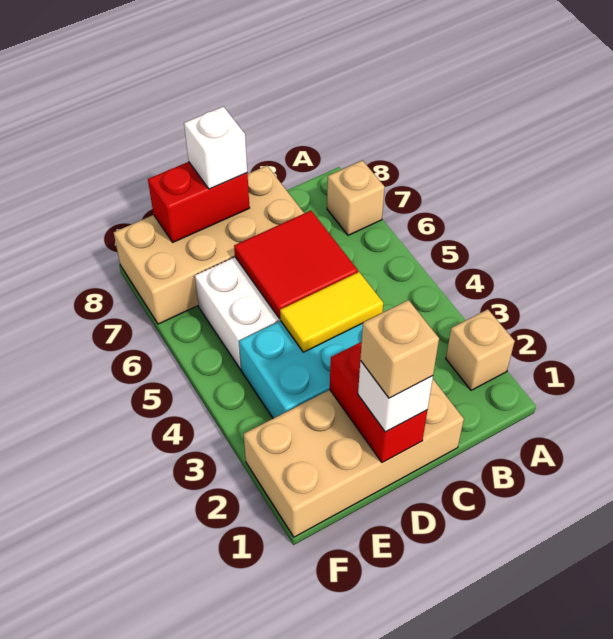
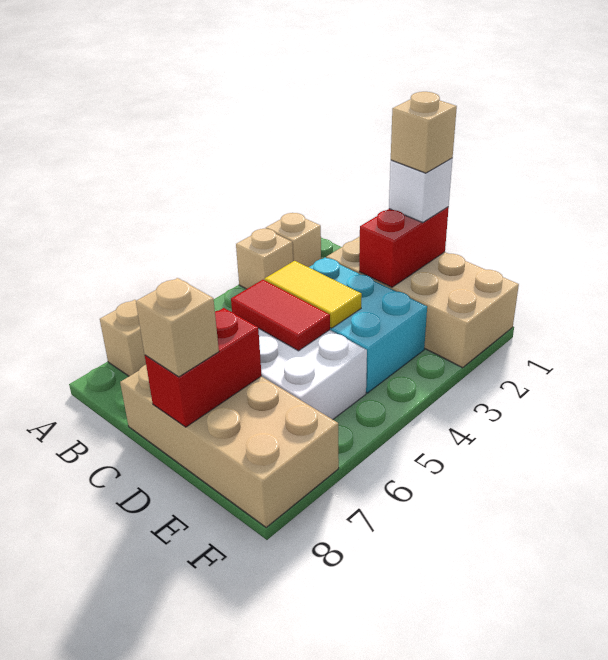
none -> tan 1x1 brick [236,229,293,289]
red 2x2 tile [234,211,358,319] -> red 1x2 tile [231,280,330,351]
red 1x2 brick [148,162,250,242] -> red 1x2 brick turned to [145,308,262,427]
white 1x1 brick [184,106,247,189] -> tan 1x1 brick [136,278,219,377]

